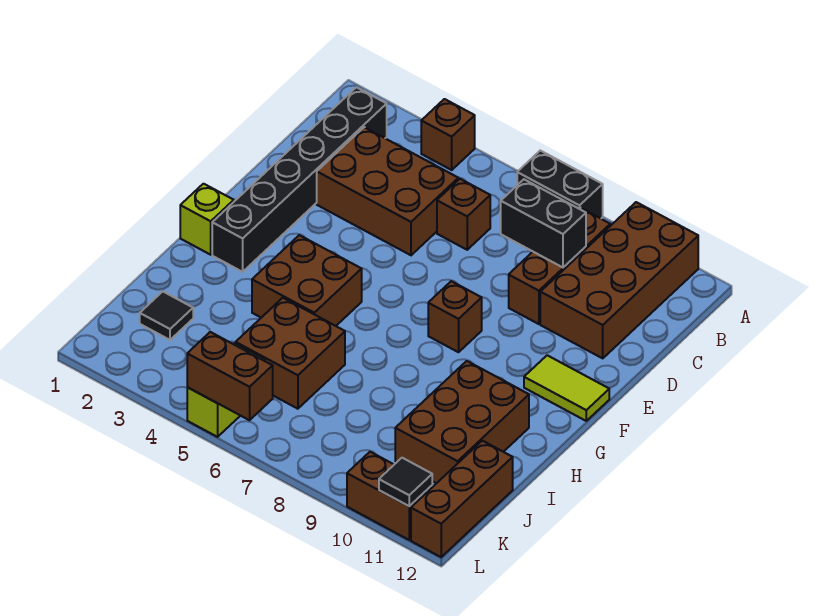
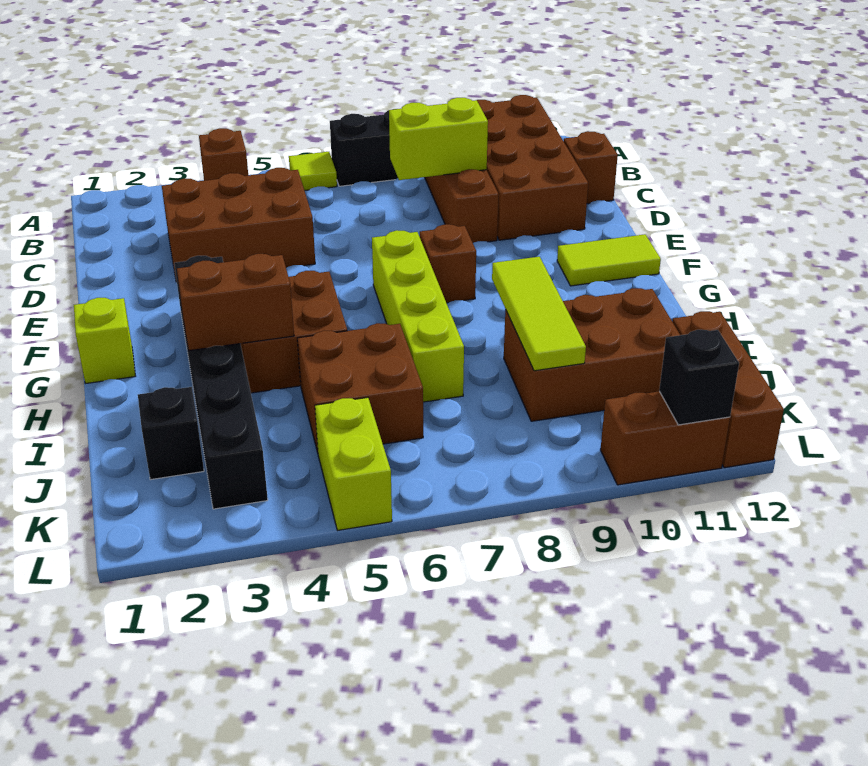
none -> lime 1x1 tile [289,152,337,191]
black 1x6 brick [212,87,387,272] -> black 1x6 brick moved to [174,256,268,509]
brown 1x1 brick [437,179,490,250] -> brown 1x1 brick moved to [564,131,618,204]
black 1x2 brick [501,179,586,267] -> lime 1x2 brick [389,98,488,180]
none -> lime 1x4 brick [372,230,464,402]
none -> lime 1x3 tile [492,257,586,371]
brown 2x3 brick [395,361,529,483] -> brown 2x3 brick turned to [504,288,680,421]
black 1x1 tile [140,292,193,340] -> black 1x1 brick [138,387,204,480]
brown 1x2 brick [187,332,273,420] -> brown 1x2 brick moved to [177,254,294,351]
black 1x1 tile [379,458,432,506] -> black 1x1 brick [659,330,739,425]

